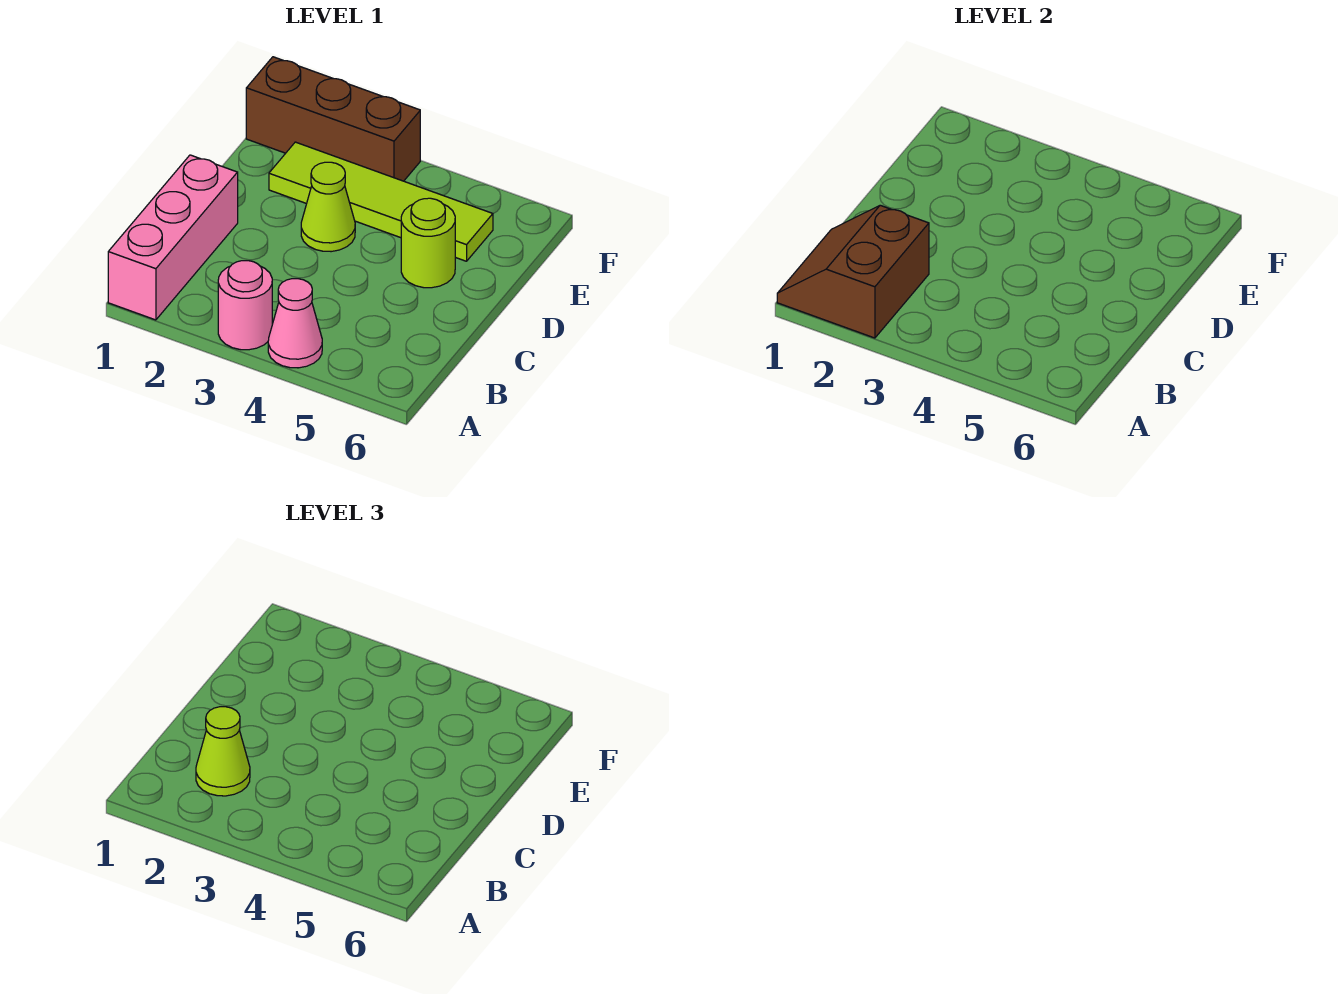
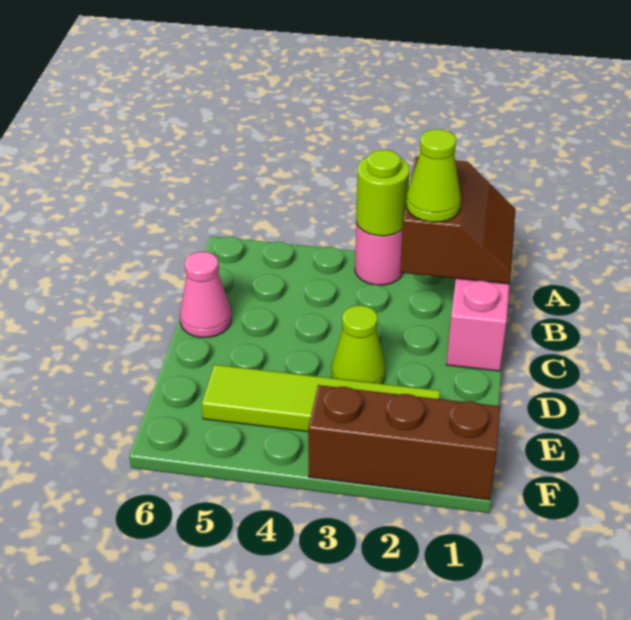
pink 1x1 cone [268,279,322,368] -> pink 1x1 cone moved to [180,252,231,337]
lime 1x1 round brick [401,198,455,288] -> lime 1x1 round brick moved to [356,150,410,236]

